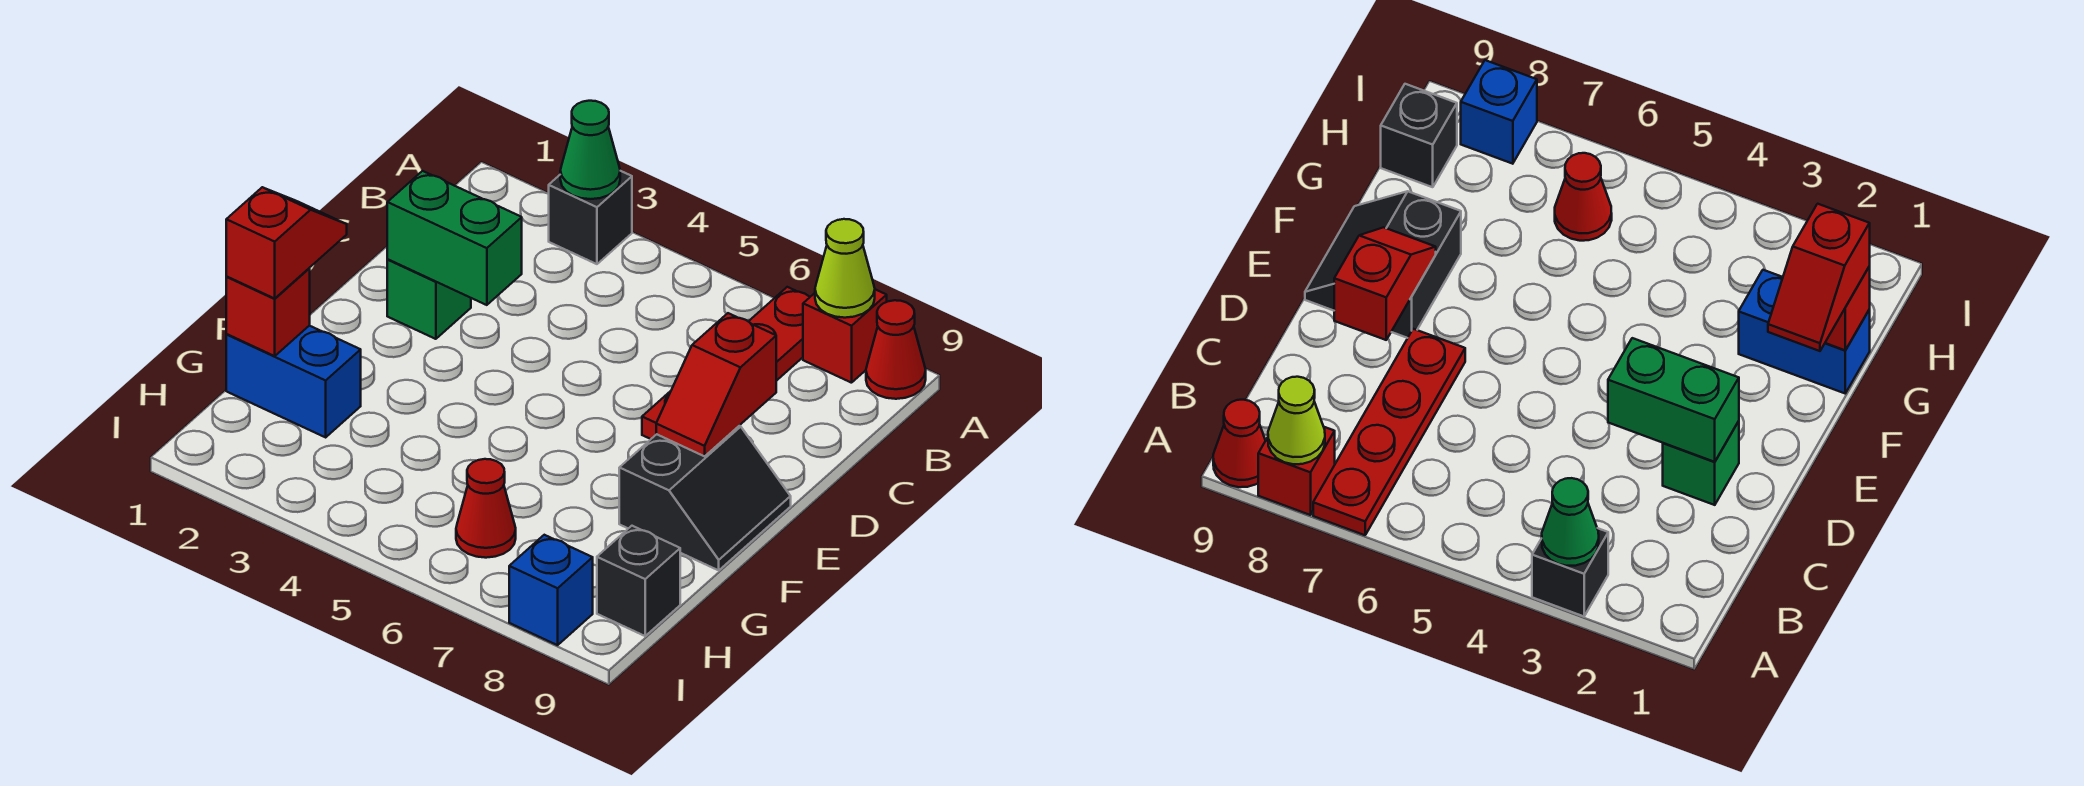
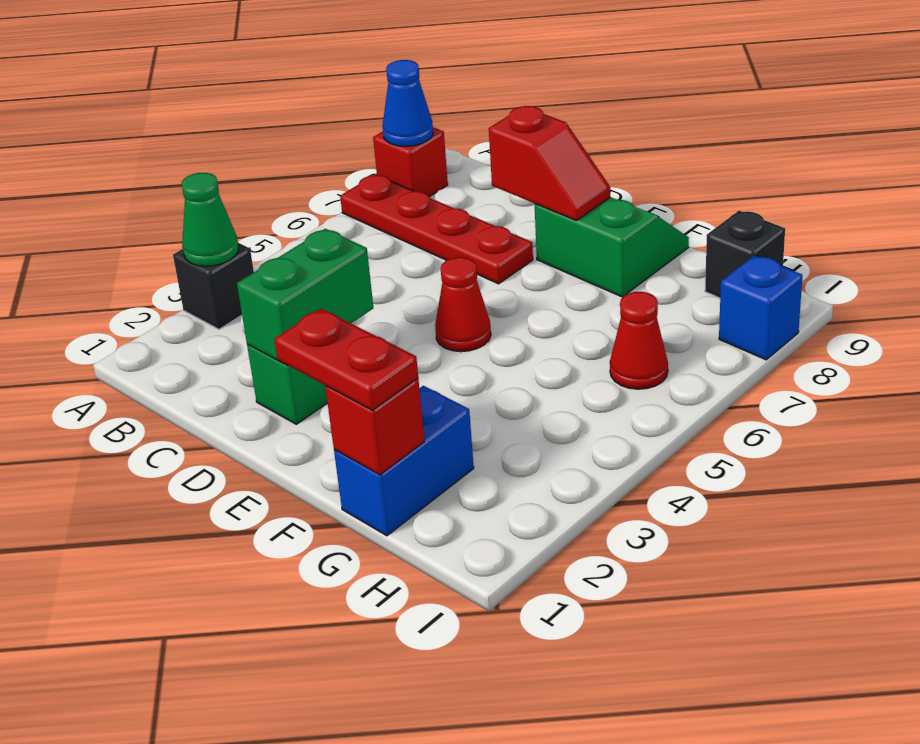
lime 1x1 cone [815,219,875,318] -> blue 1x1 cone [383,60,433,146]
red 1x1 cone [866,300,926,399] -> red 1x1 cone moved to [435,257,491,352]
black 2x2 slope [619,426,791,570] -> green 2x2 slope [535,197,689,297]
red 1x2 slope [226,187,347,298] -> red 1x2 plate [274,309,418,410]

